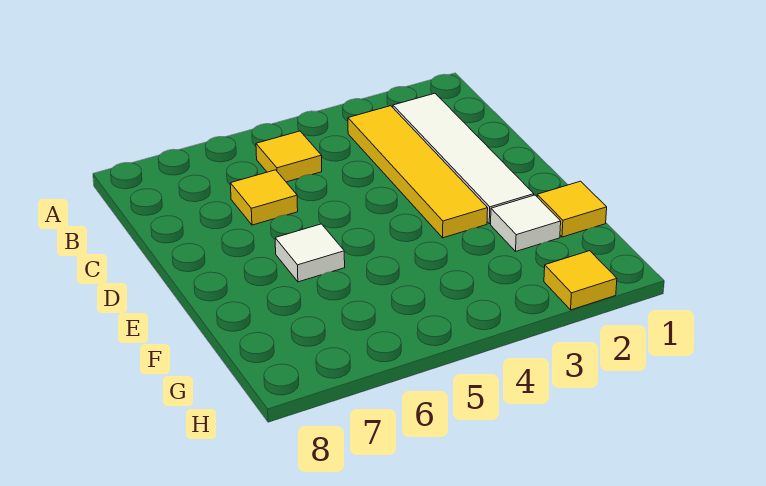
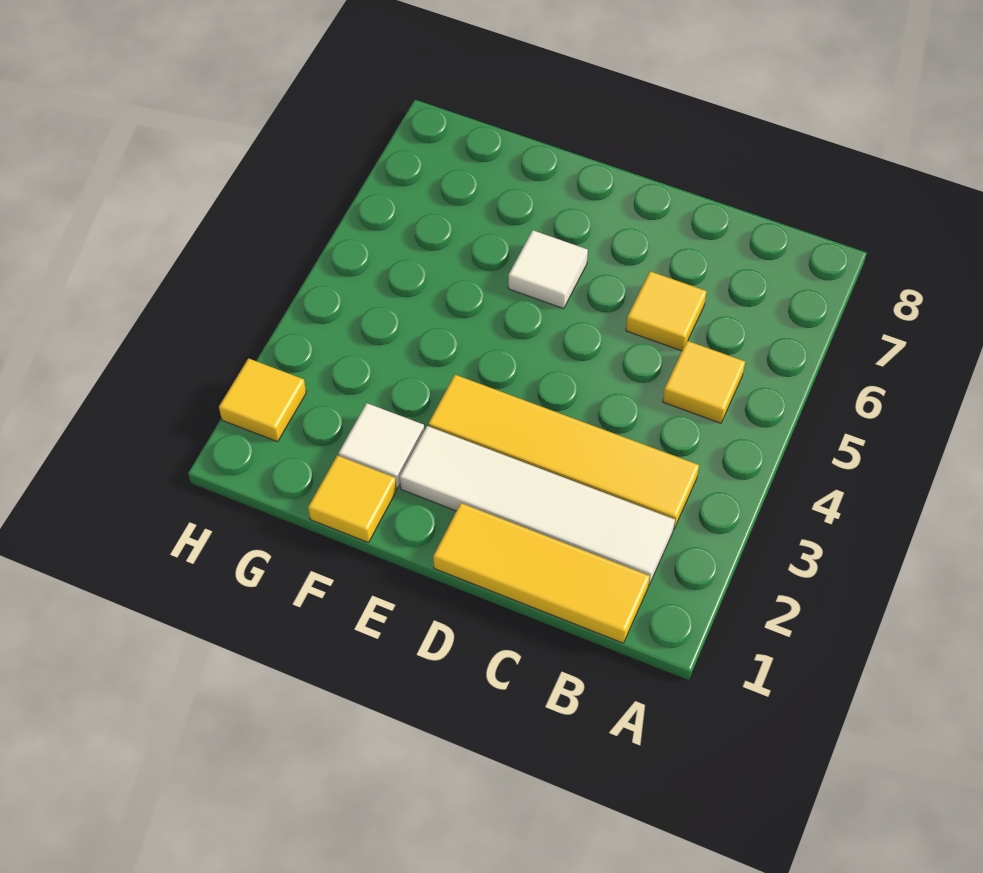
none -> yellow 1x3 tile [433,503,650,643]

